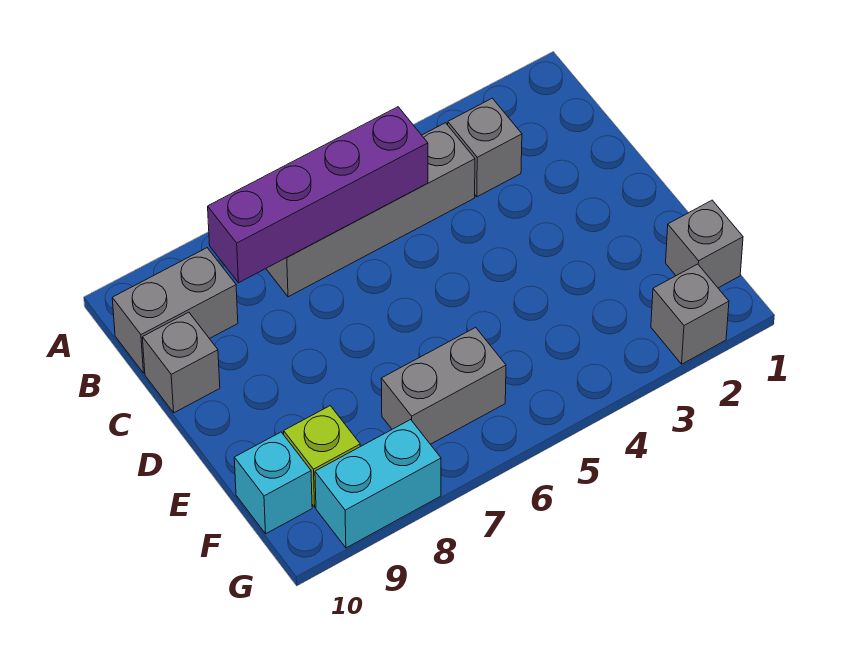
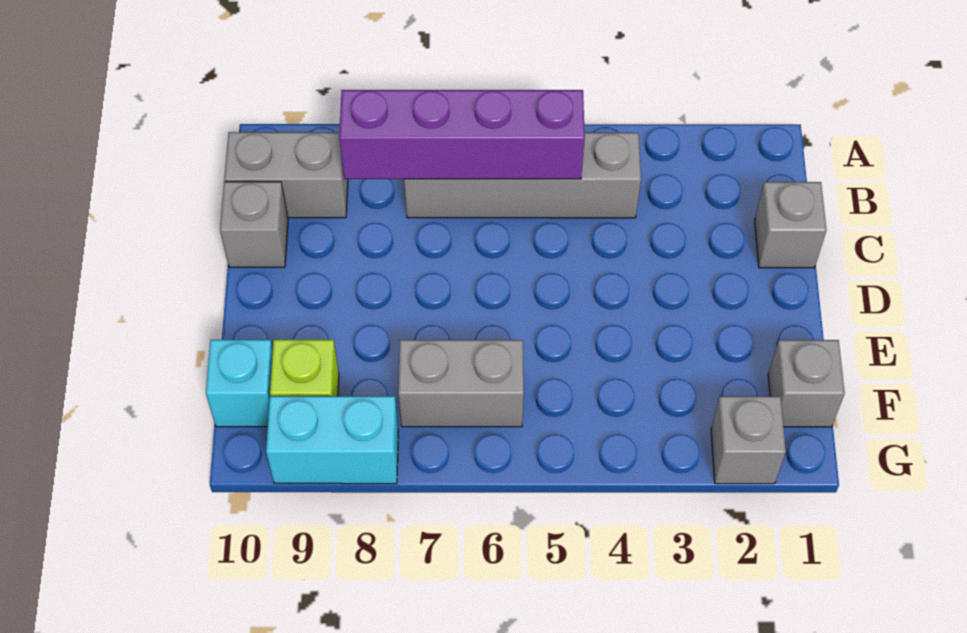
grey 1x1 brick [448,98,522,197] -> grey 1x1 brick moved to [755,182,826,268]

